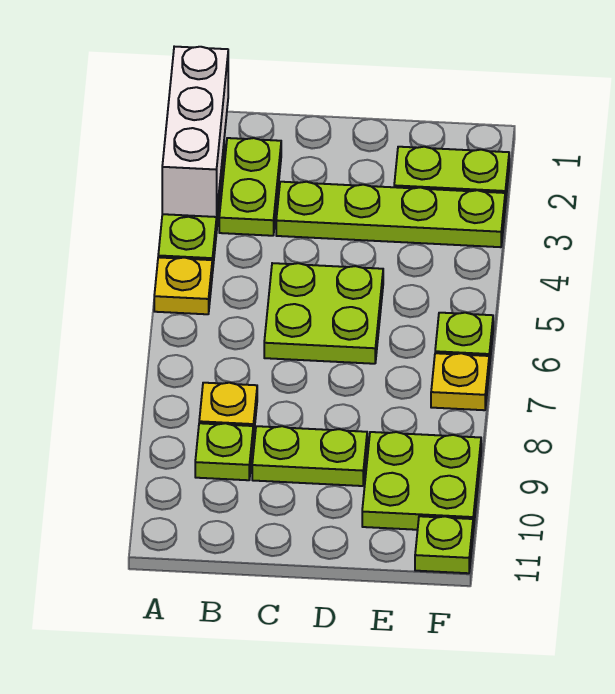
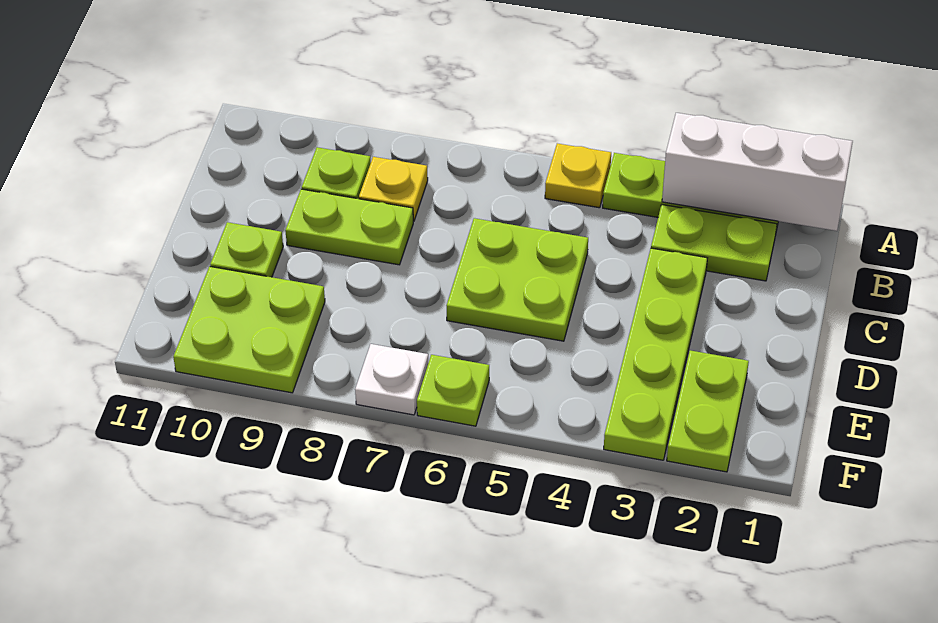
lime 1x2 plate [252,426,367,486] -> lime 1x2 plate turned to [285,189,413,265]
yellow 1x1 plate [431,353,489,410] -> white 1x1 plate [355,344,428,415]
lime 1x1 plate [415,516,473,573] -> lime 1x1 plate moved to [210,222,283,277]

